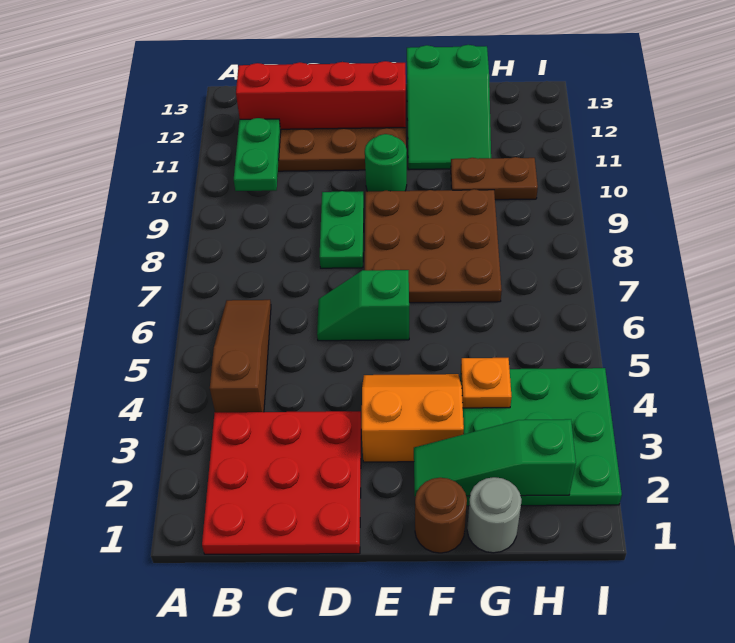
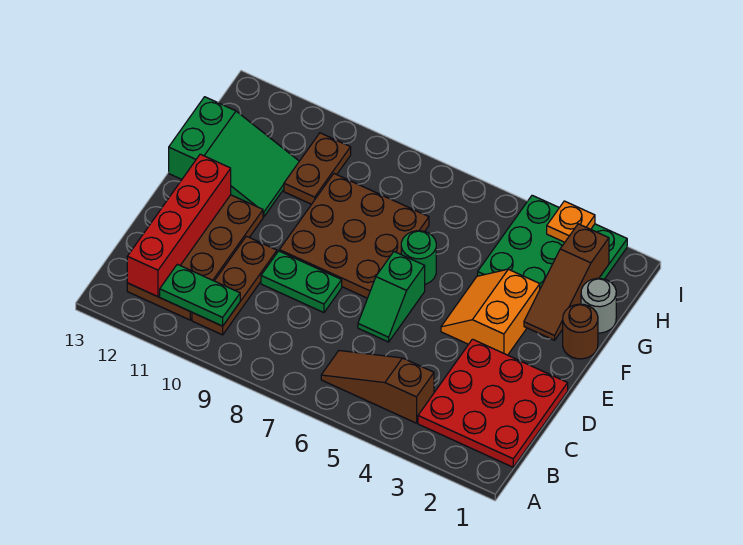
none -> brown 1x3 plate [192,236,277,335]
green 1x1 round brick [365,134,407,191] -> green 1x1 round brick moved to [401,231,436,284]
green 1x3 slope [414,419,576,496] -> brown 1x3 slope [524,224,609,340]
orange 1x1 plate [461,358,512,408] -> orange 1x1 plate moved to [547,201,595,242]

